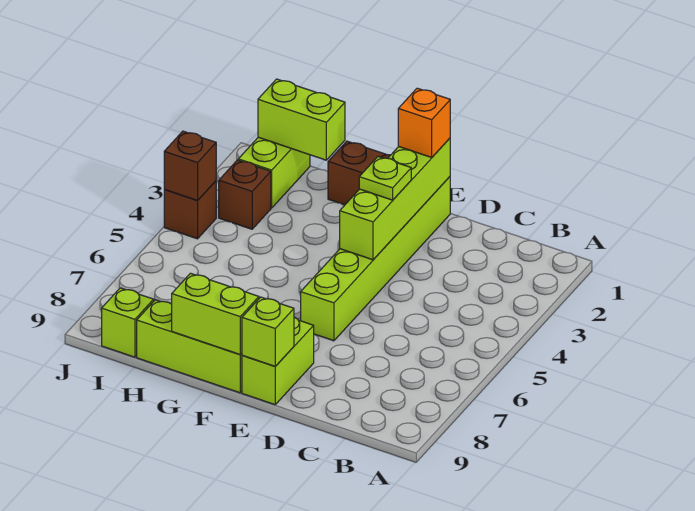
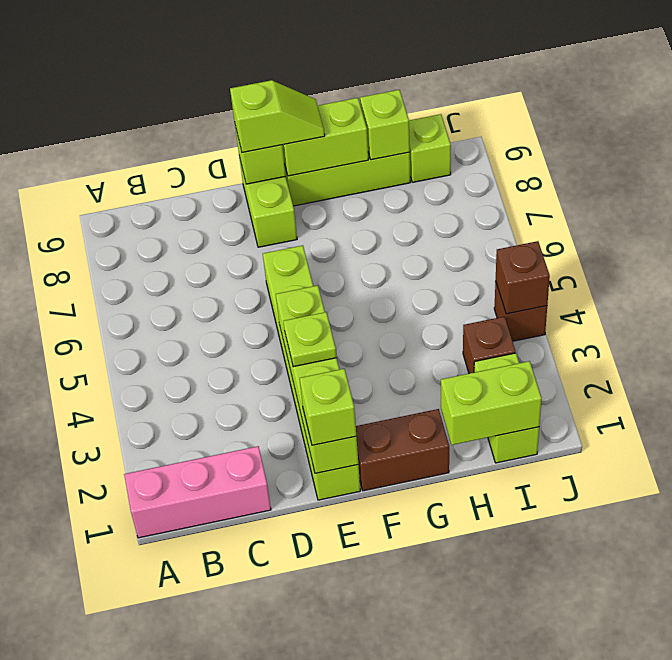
none -> pink 1x3 brick [124,446,271,538]
orange 1x1 brick [398,88,450,157] -> lime 1x1 brick [300,369,356,445]
none -> lime 1x2 slope [230,80,325,153]
none -> lime 1x1 brick [360,90,410,160]

